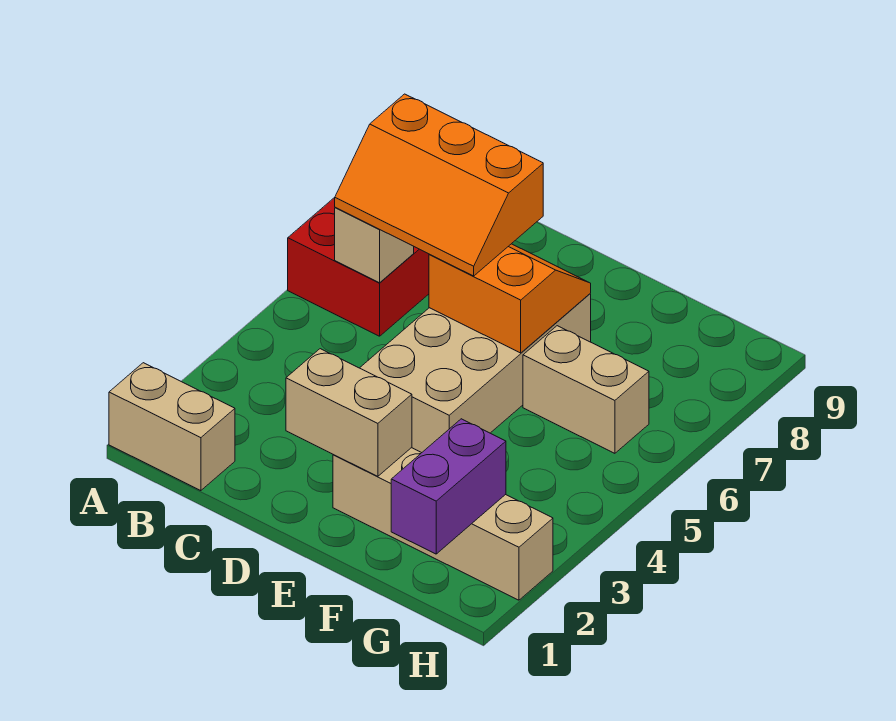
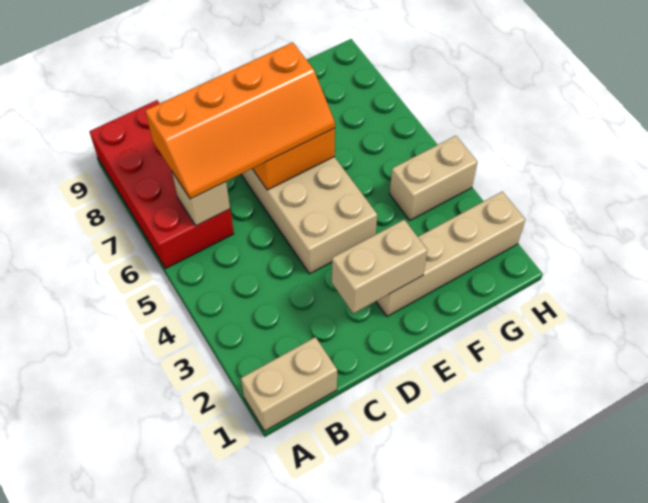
orange 2x3 slope [335,94,543,276] -> orange 2x4 slope [145,42,335,199]
tan 1x2 brick [523,326,649,453] -> tan 1x2 brick moved to [390,136,477,220]
purple 1x2 brick [391,419,506,554] -> none

